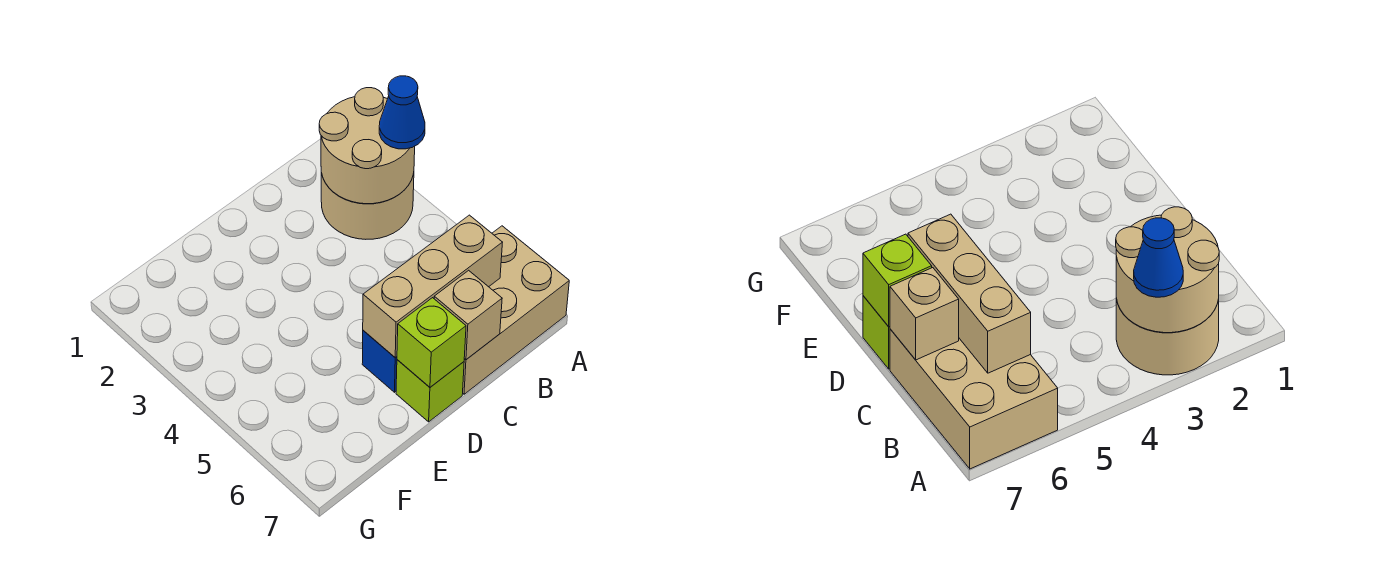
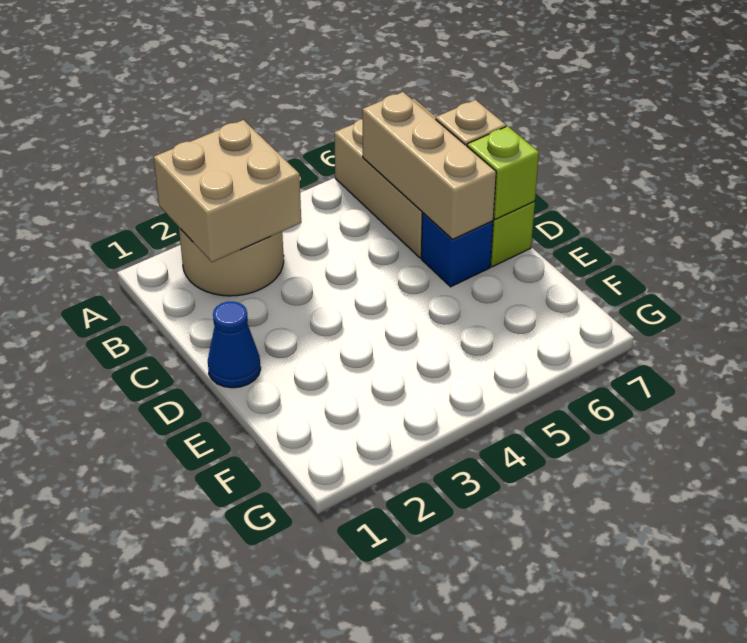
tan 2x2 round brick [319,88,415,204] -> tan 2x2 brick [154,120,301,262]
blue 1x1 cone [379,76,425,149] -> blue 1x1 cone moved to [208,302,261,388]

